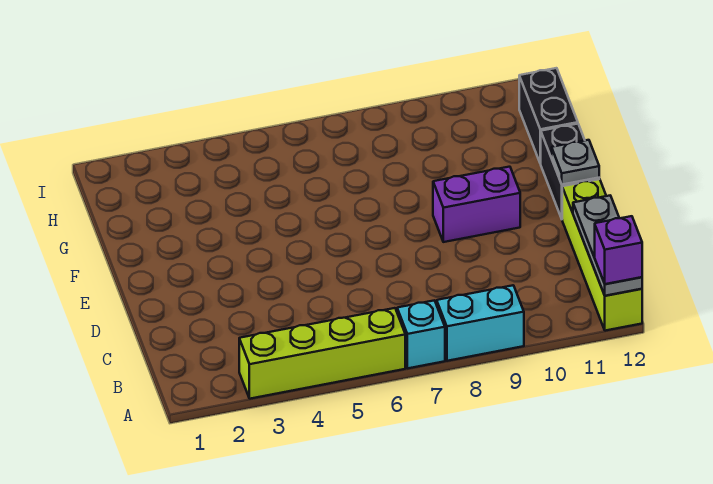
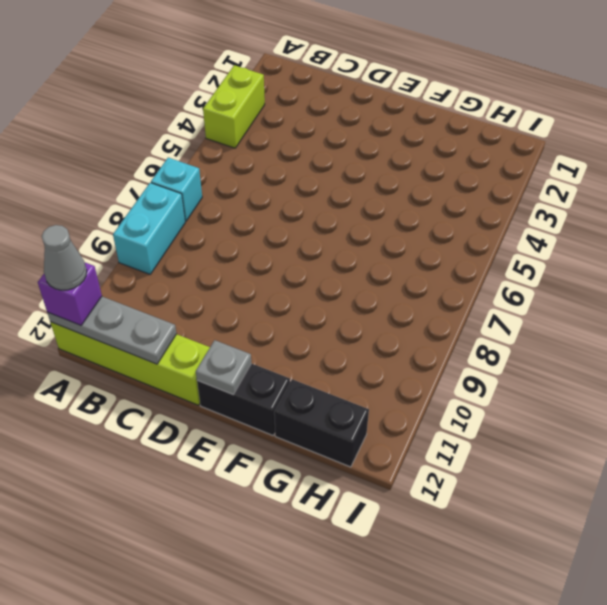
lime 1x4 brick [239,308,405,399] -> lime 1x2 brick [203,65,265,148]
none -> grey 1x1 cone [42,225,87,290]
purple 1x2 brick [433,167,520,242] -> none

